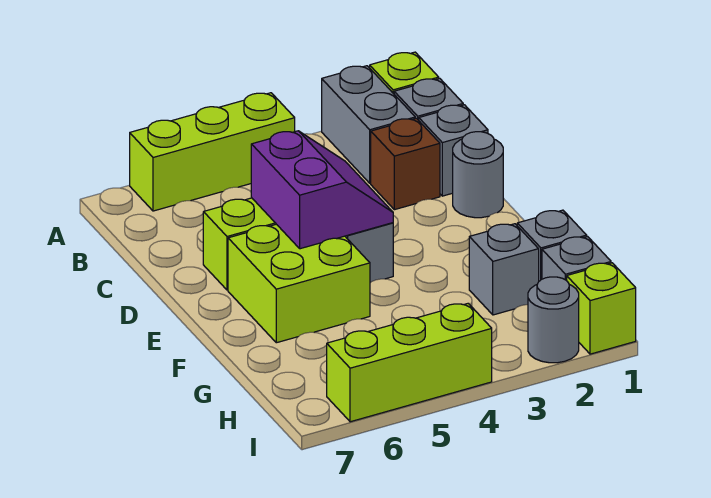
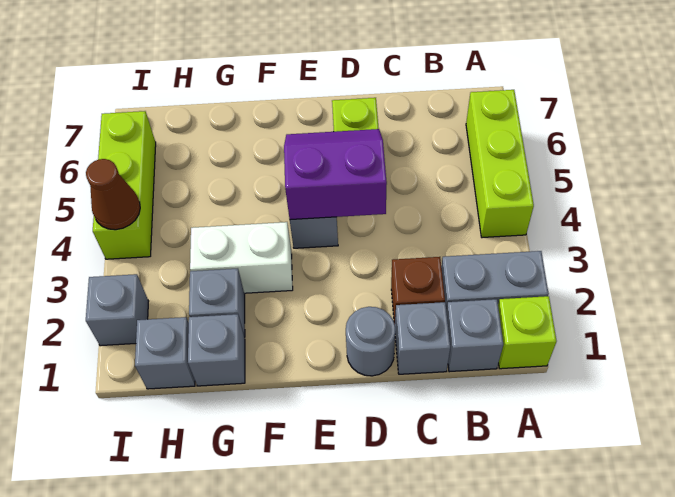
purple 2x2 slope [251,131,393,249] -> purple 2x2 slope turned to [284,129,387,220]
lime 2x2 brick [228,224,370,343] -> none
none -> white 1x2 brick [190,222,293,293]
lime 1x1 brick [567,263,636,354] -> none
grey 1x1 round brick [528,277,579,363] -> grey 1x1 brick [86,274,149,346]
none -> brown 1x1 cone [86,159,140,230]

